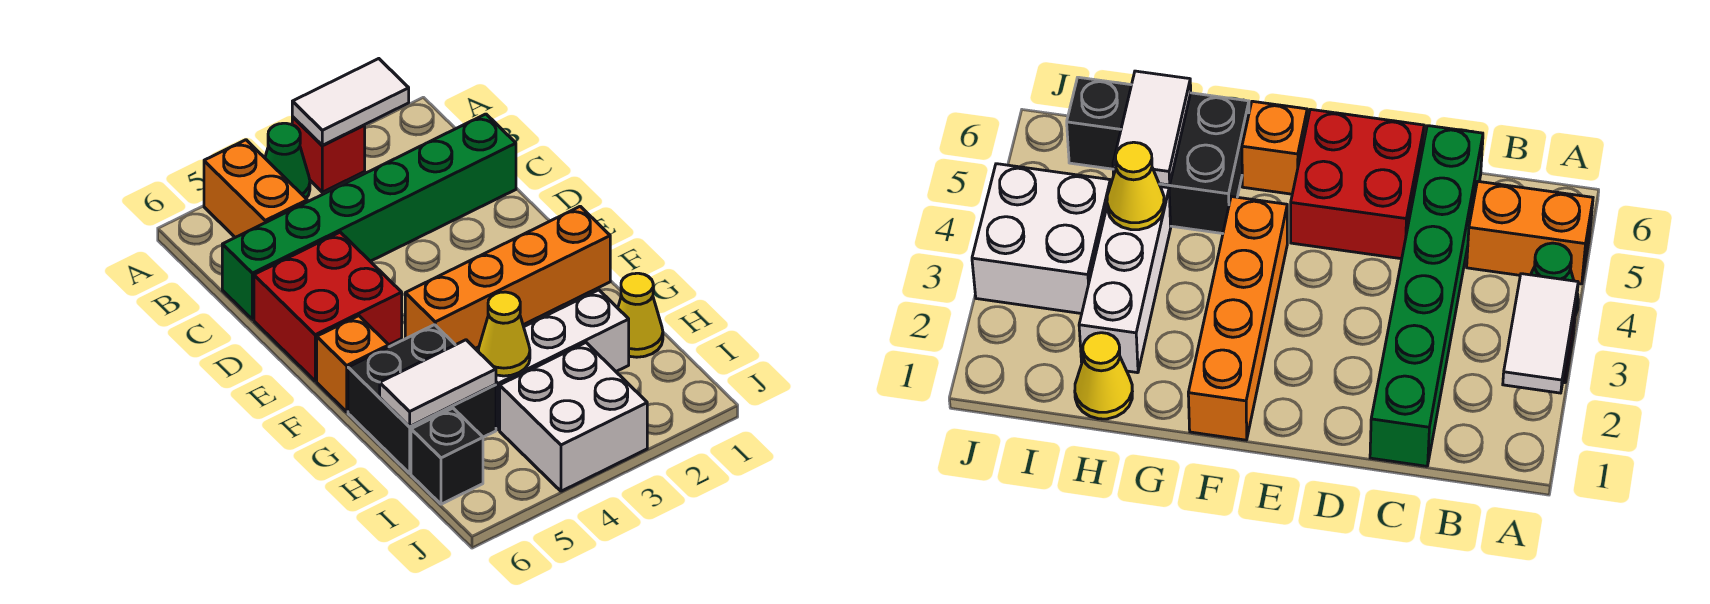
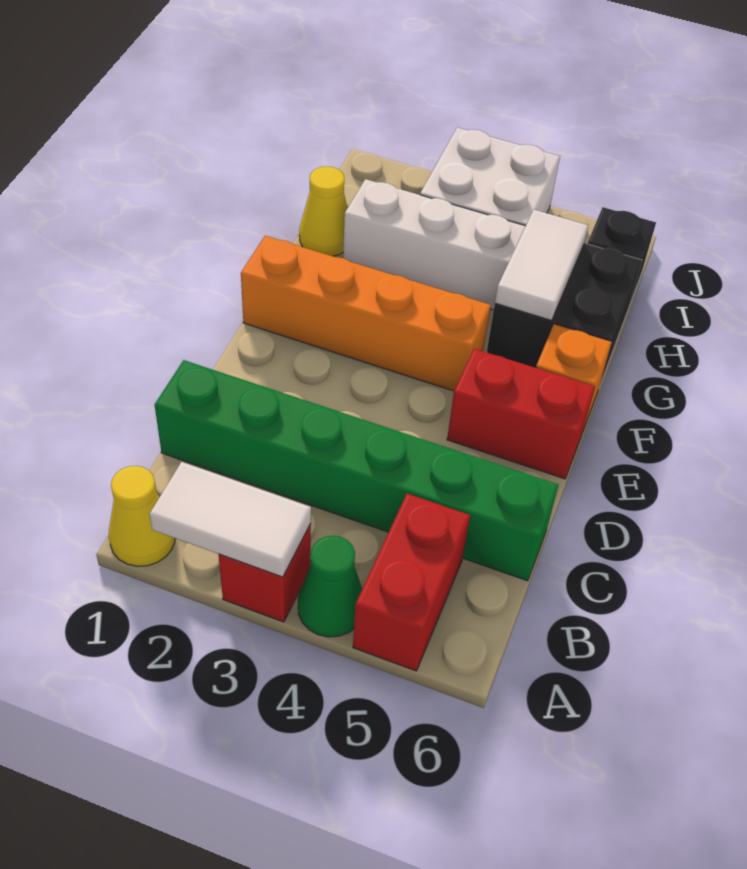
orange 1x2 brick [204,140,307,237] -> red 1x2 brick [353,494,470,671]
red 2x2 brick [254,232,402,381] -> red 1x2 brick [447,349,595,479]
yellow 1x1 cone [478,292,530,376] -> yellow 1x1 cone moved to [109,466,175,566]
white 1x2 tile [380,340,496,427] -> white 1x2 tile turned to [495,210,588,320]

